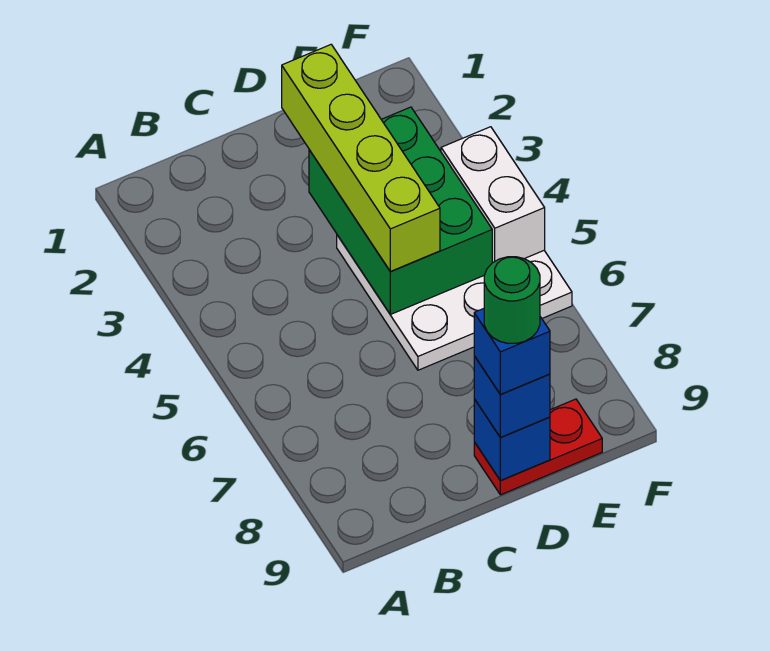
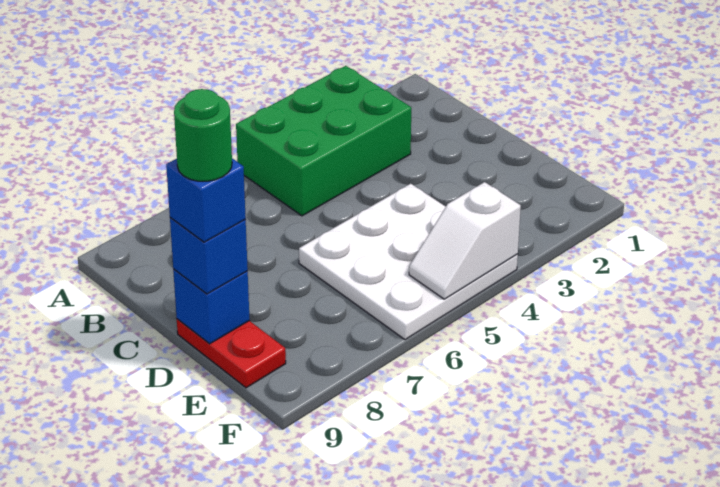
lime 1x4 brick [282,45,440,271] -> none
green 2x3 brick [309,107,492,314] -> green 2x3 brick moved to [236,66,411,216]
white 1x2 brick [441,127,545,263] -> white 1x2 slope [409,182,521,299]

